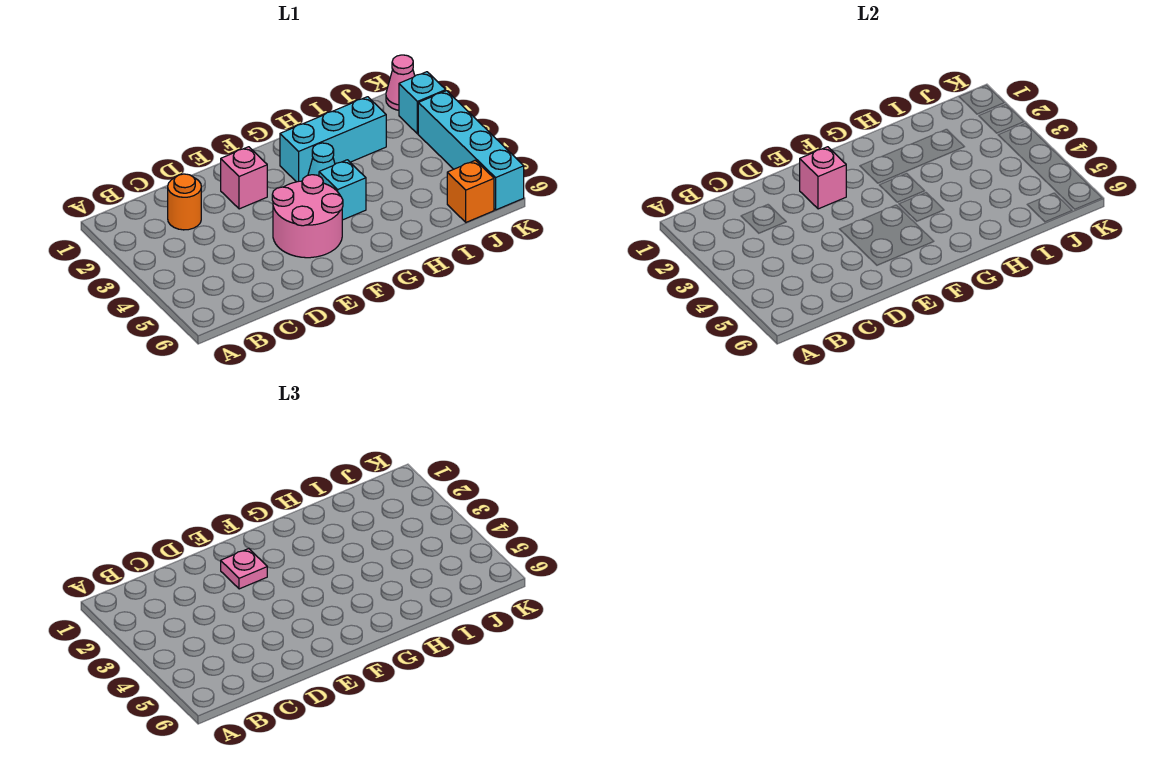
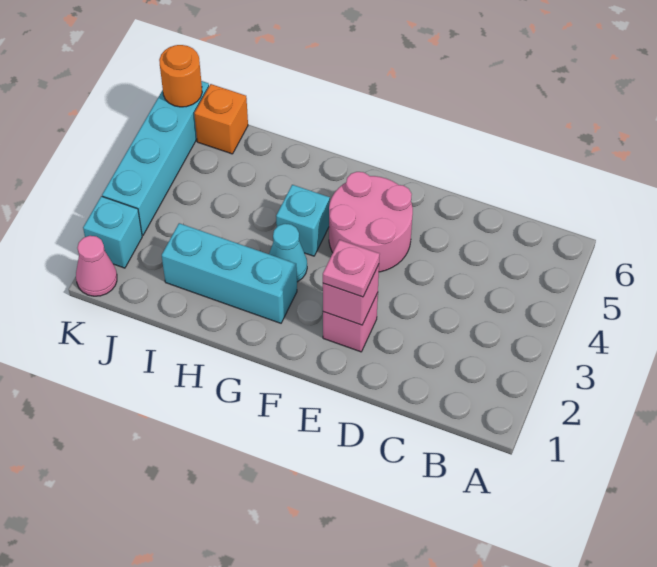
orange 1x1 round brick [168,174,201,230] -> orange 1x1 round brick moved to [159,45,202,107]

